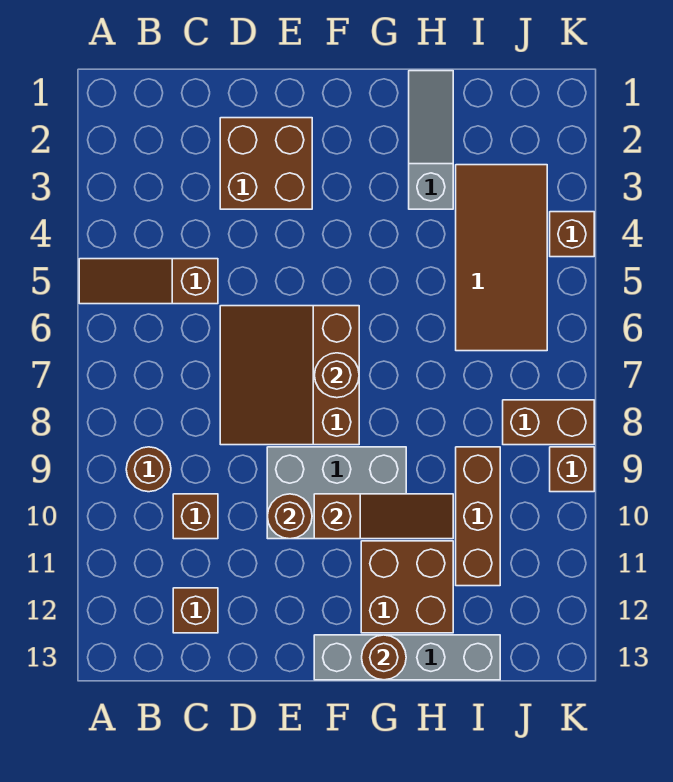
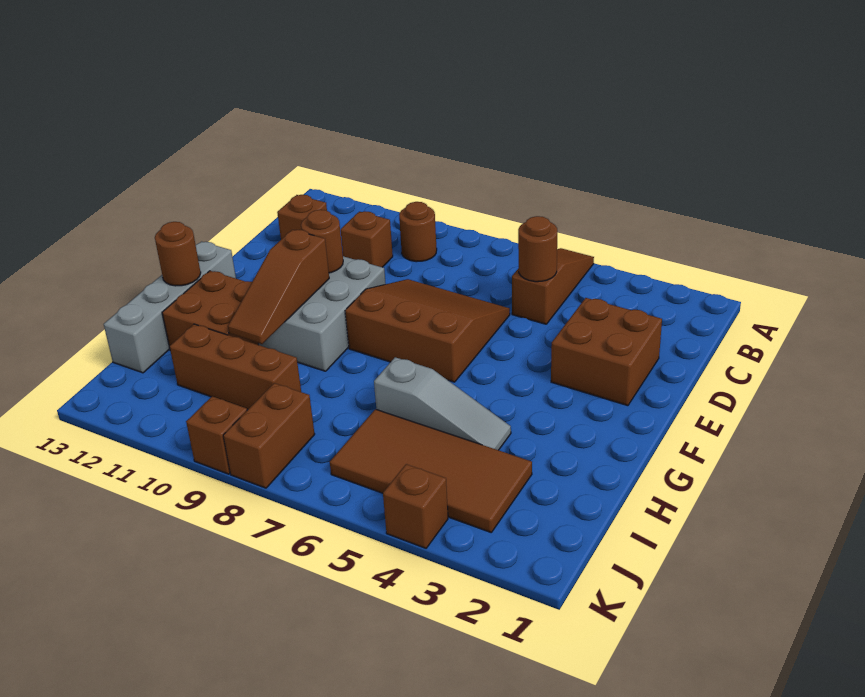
brown 1x1 round brick [314,353,359,398] -> brown 1x1 round brick moved to [518,216,557,282]
grey 1x3 slope [409,71,453,209] -> grey 1x3 slope moved to [374,357,511,450]

